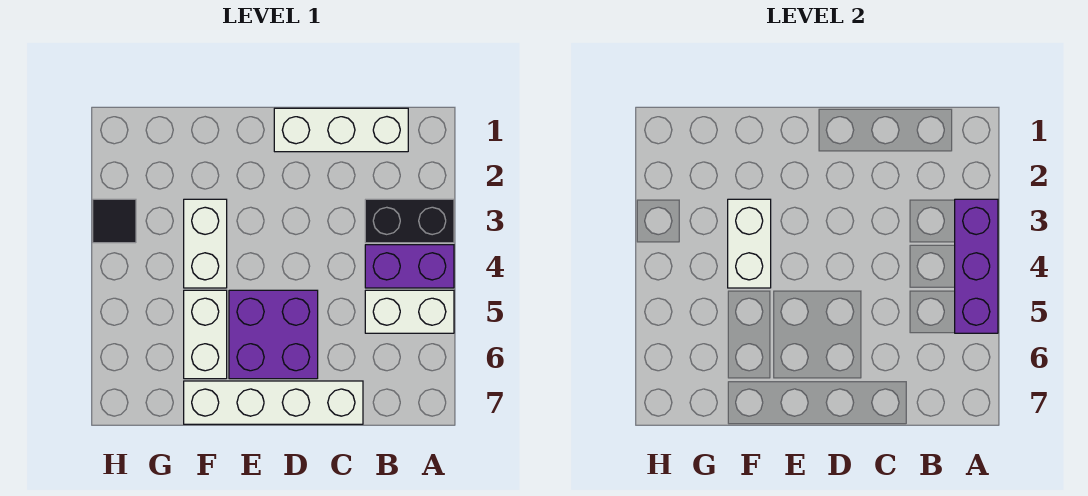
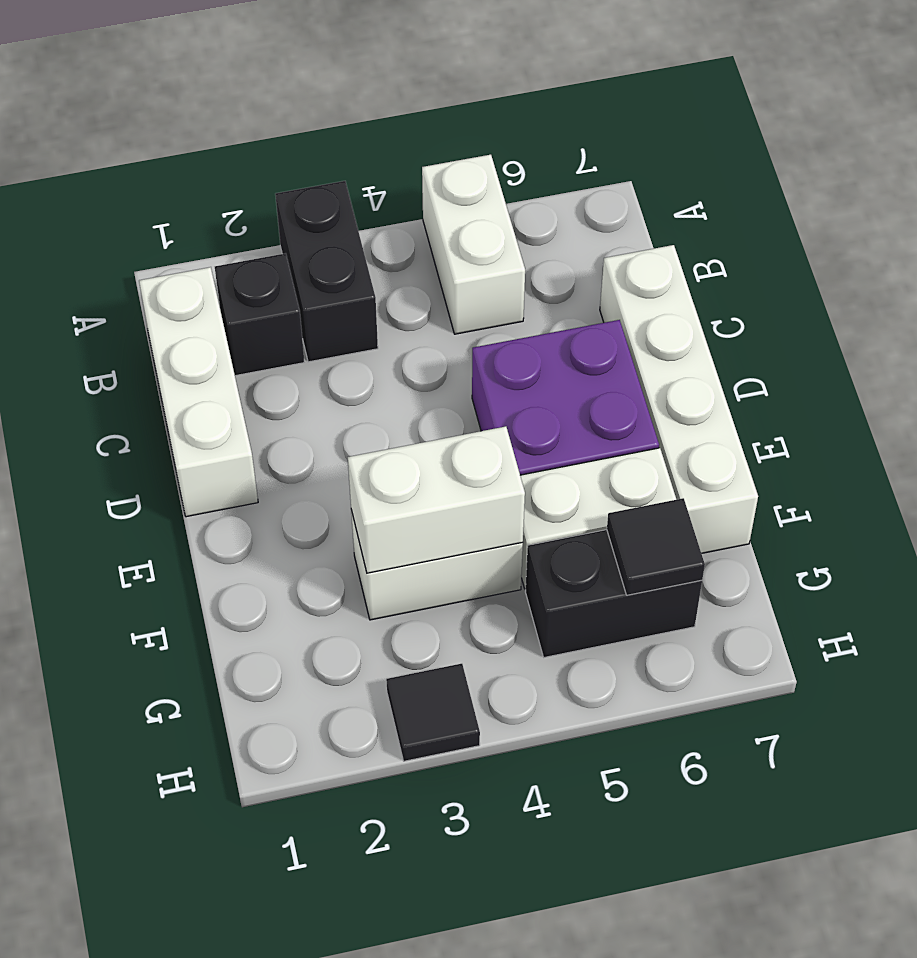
purple 1x3 brick [955,199,998,333] -> none
purple 1x2 brick [365,245,454,288] -> none
none -> black 1x1 brick [215,253,304,376]
none -> black 1x2 brick [526,530,702,657]
none -> black 1x1 tile [607,498,705,595]

